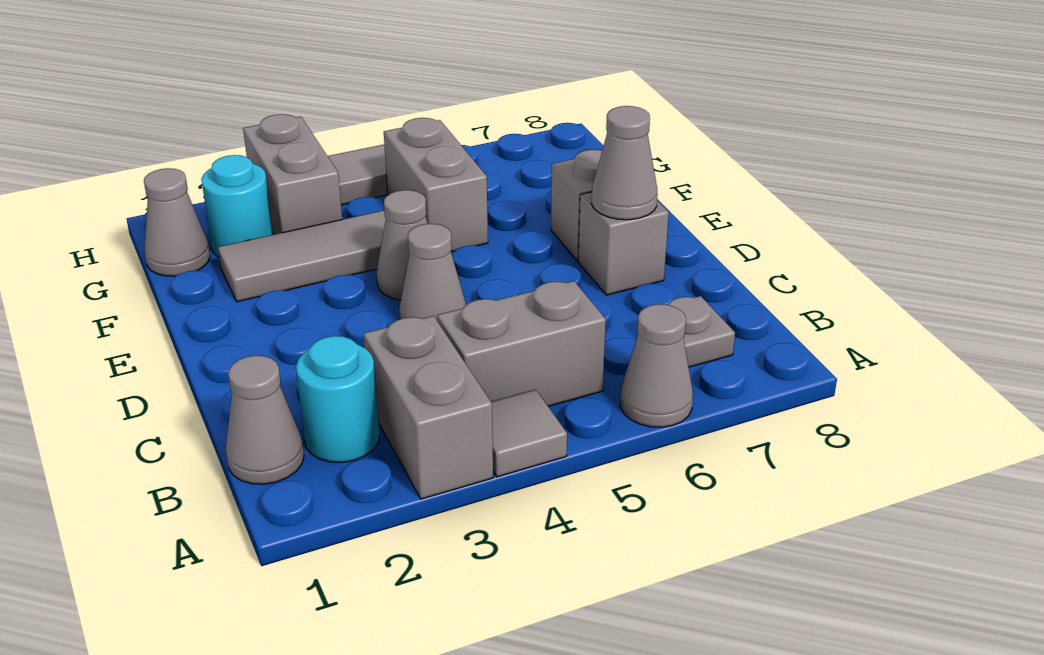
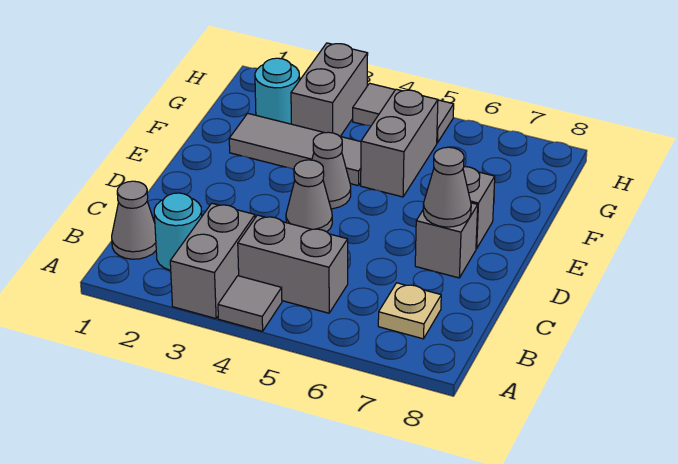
grey 1x1 cone [620,304,693,427] -> none
grey 1x1 plate [668,296,735,367] -> tan 1x1 plate [378,283,441,339]
grey 1x1 cone [144,168,210,276] -> none

